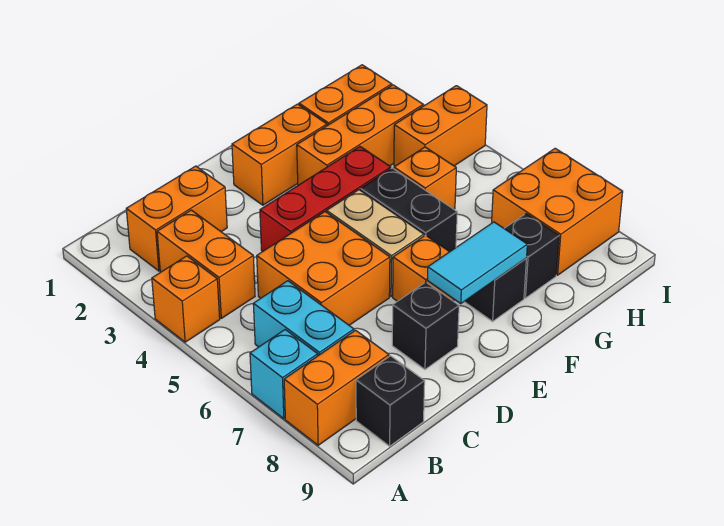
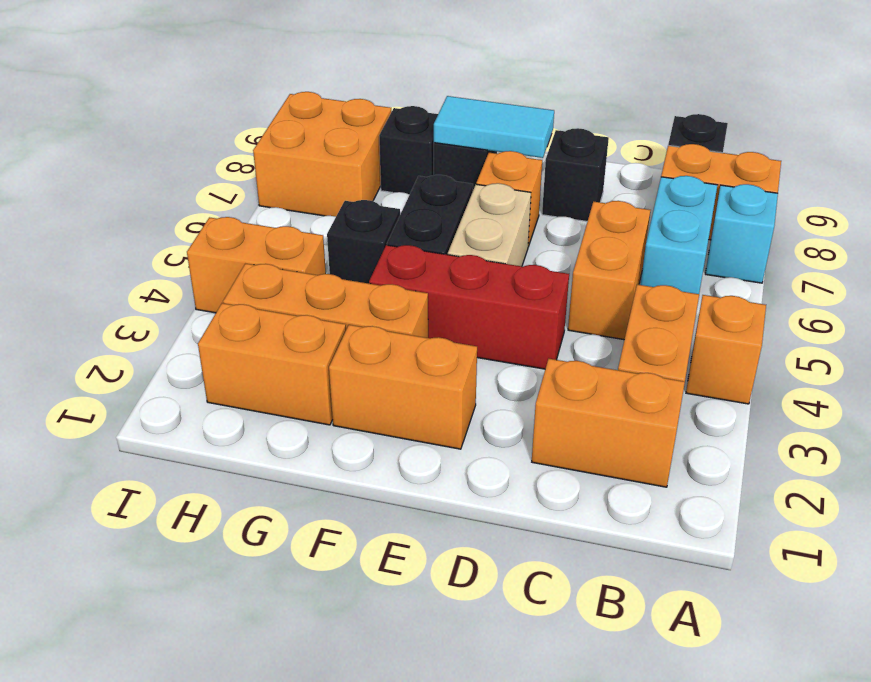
orange 2x2 brick [257,212,390,325] -> orange 1x2 brick [568,201,650,340]
orange 1x1 brick [394,147,456,209] -> black 1x1 brick [327,200,400,284]

